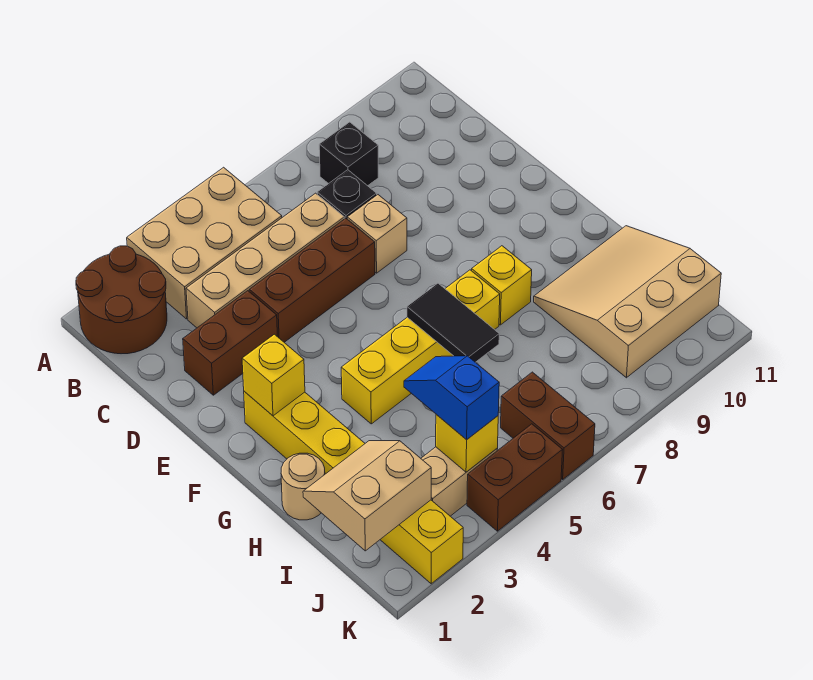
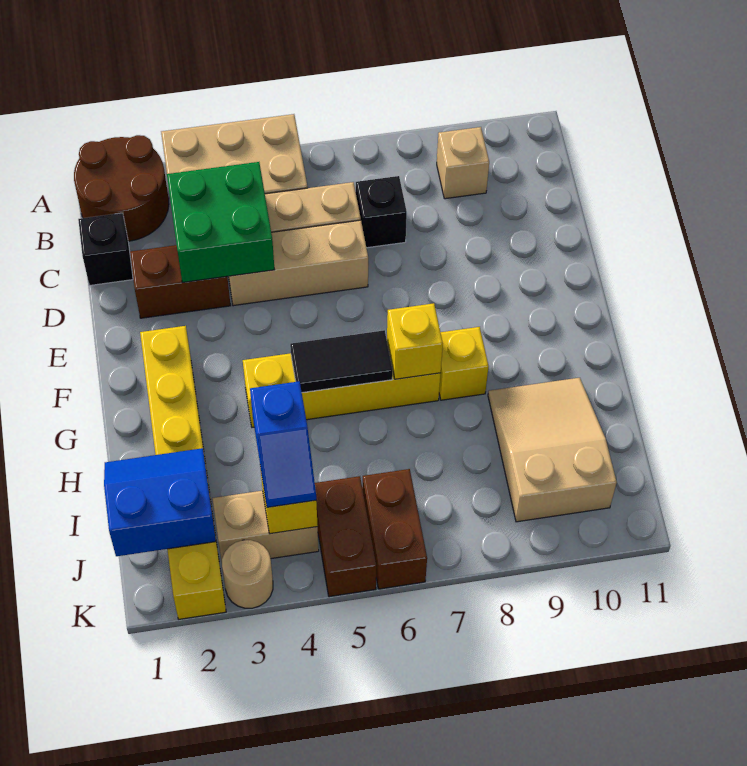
black 1x1 brick [319,122,378,186] -> black 1x1 brick moved to [78,213,133,285]
none -> green 2x2 brick [167,162,275,282]
brown 1x3 brick [249,218,375,342] -> tan 1x3 brick [228,220,368,306]
tan 1x1 brick [347,195,407,273] -> tan 1x1 brick moved to [437,127,489,199]
yellow 1x1 brick [242,334,305,416] -> yellow 1x1 brick moved to [387,303,443,379]
black 1x2 tile [407,283,499,362] -> black 1x2 tile turned to [290,330,393,393]
tan 1x1 round brick [281,453,325,520] -> tan 1x1 round brick moved to [222,540,273,608]
tan 3x3 slope [534,226,721,378] -> tan 2x3 slope [488,378,617,522]
tan 2x2 slope [303,441,431,551] -> blue 2x2 slope [104,448,216,556]
blue 1x2 slope [404,356,499,440] -> blue 1x2 slope turned to [250,381,316,507]
brown 1x2 brick [467,424,562,531] -> brown 1x2 brick turned to [315,476,376,597]

